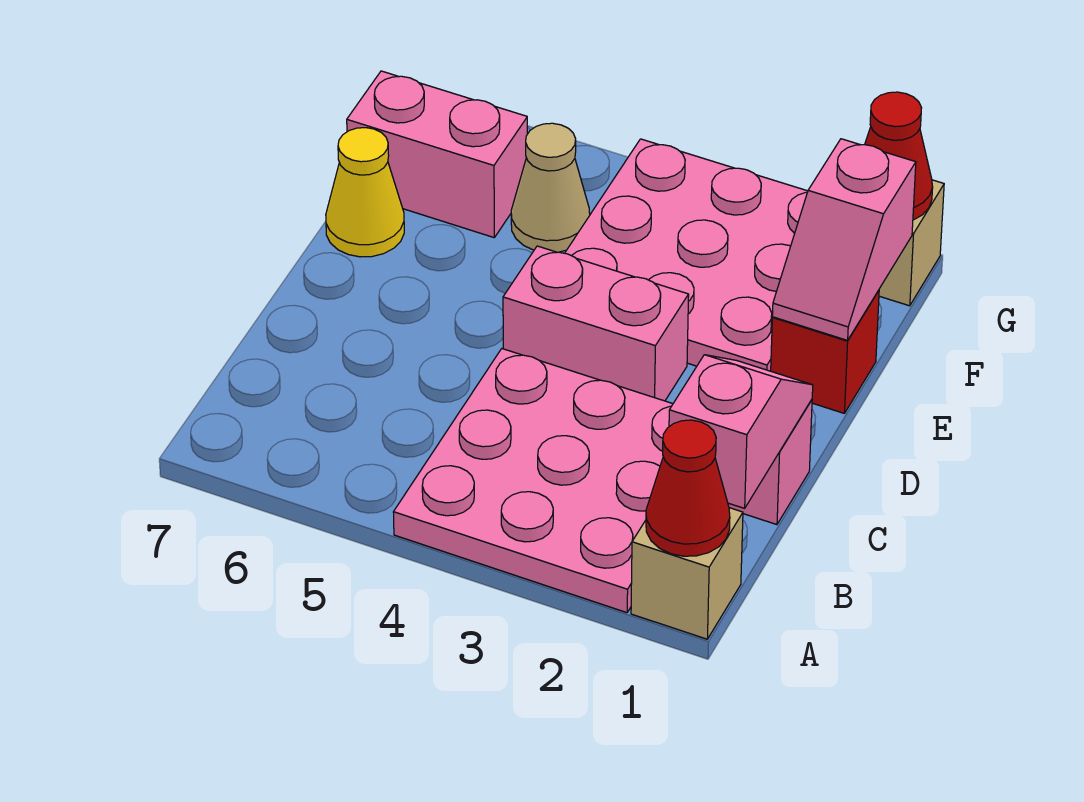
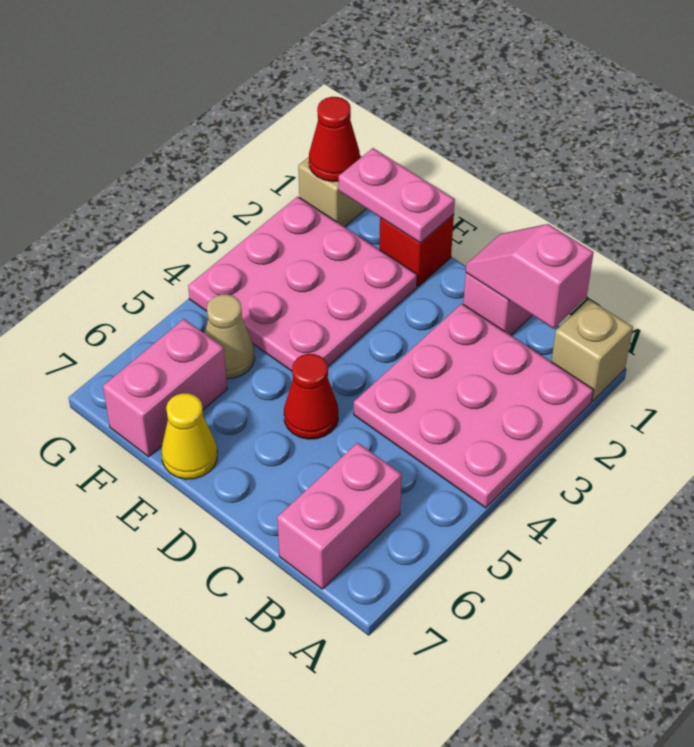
red 1x1 cone [646,420,730,556] -> red 1x1 cone moved to [284,354,338,439]
pink 1x2 brick [503,246,689,401] -> pink 1x2 brick moved to [277,443,402,589]
pink 1x2 slope [772,139,916,340] -> pink 1x2 plate [339,148,455,243]

